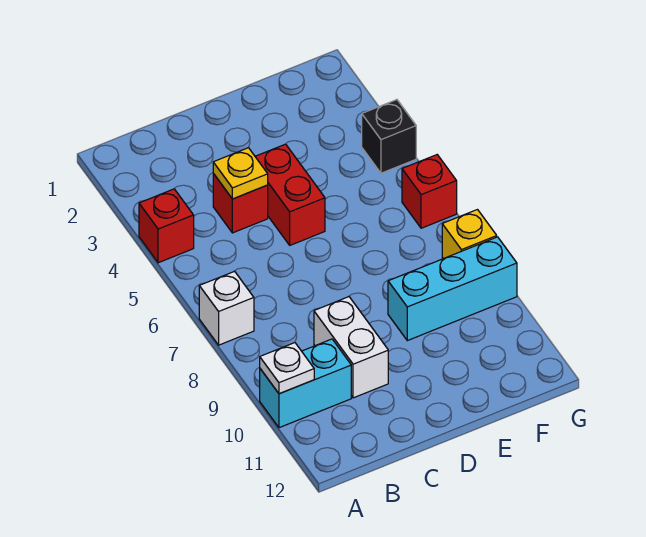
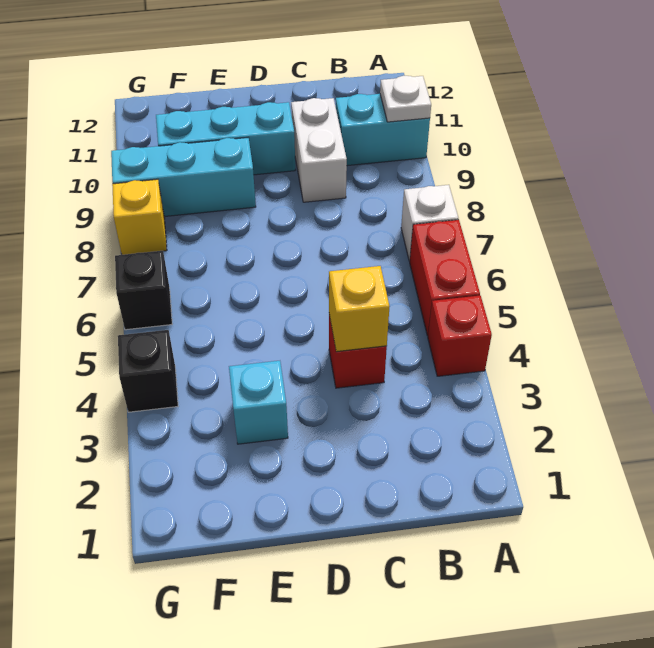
yellow 1x1 plate [213,148,268,199] -> yellow 1x1 brick [329,266,390,352]
red 1x2 brick [255,144,325,245] -> red 1x2 brick moved to [410,220,480,336]
none -> cyan 1x3 brick [156,102,295,175]
none -> cyan 1x1 brick [229,361,288,444]
red 1x1 brick [402,155,457,228] -> black 1x1 brick [115,251,172,330]

